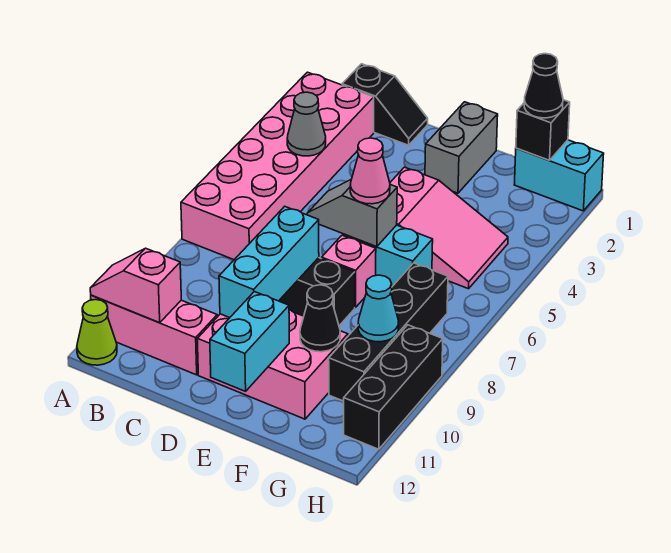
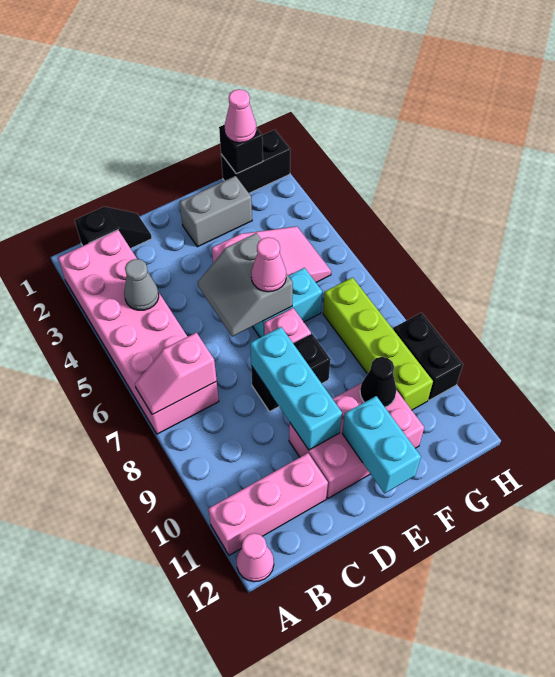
pink 1x2 slope [90,248,181,323] -> pink 1x2 slope moved to [135,333,217,415]
lime 1x1 cone [77,299,117,365] -> pink 1x1 cone [237,533,274,582]
grey 1x2 slope [307,180,397,247] -> grey 2x2 slope [198,233,293,337]
grey 1x2 brick [425,102,498,193] -> grey 1x2 brick turned to [180,176,252,247]
cyan 1x2 brick [514,140,604,211] -> black 1x2 brick [221,130,291,193]
black 1x1 cone [524,54,563,118] -> pink 1x1 cone [225,89,256,143]
black 1x4 brick [329,263,448,401] -> lime 1x4 brick [323,278,433,410]
cyan 1x1 cone [358,275,399,342] -> none
black 1x3 brick [344,325,443,449] -> black 1x2 brick [393,313,463,400]

